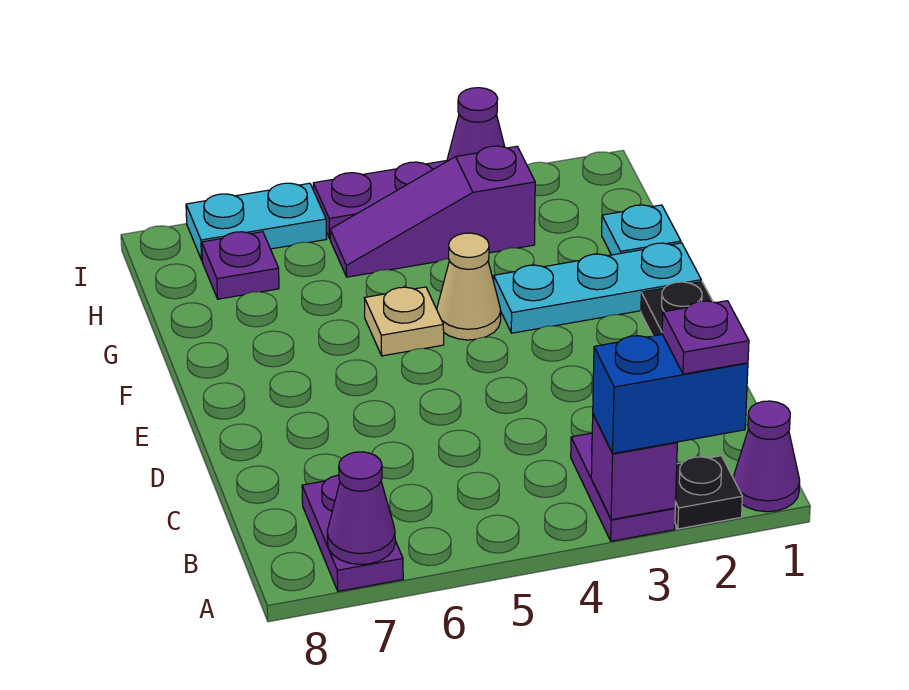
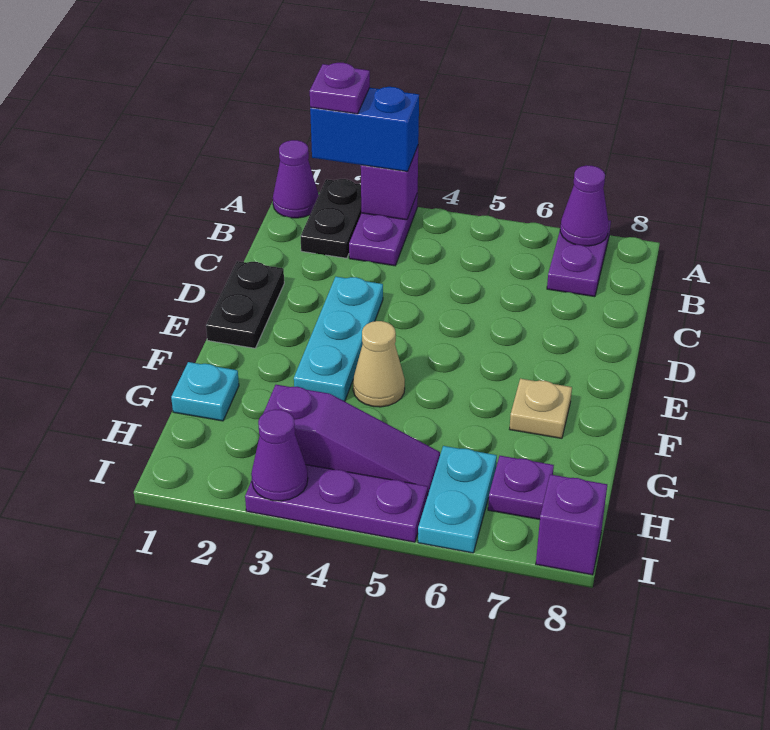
black 1x1 plate [675,456,742,529] -> black 1x2 plate [301,179,361,258]
cyan 1x3 plate [494,243,701,333] -> cyan 1x3 plate turned to [294,277,383,401]
tan 1x1 plate [364,287,444,356] -> tan 1x1 plate moved to [510,379,572,438]
cyan 1x2 plate [186,183,327,260] -> cyan 1x2 plate turned to [418,446,497,553]
none -> purple 1x1 brick [536,474,607,575]

